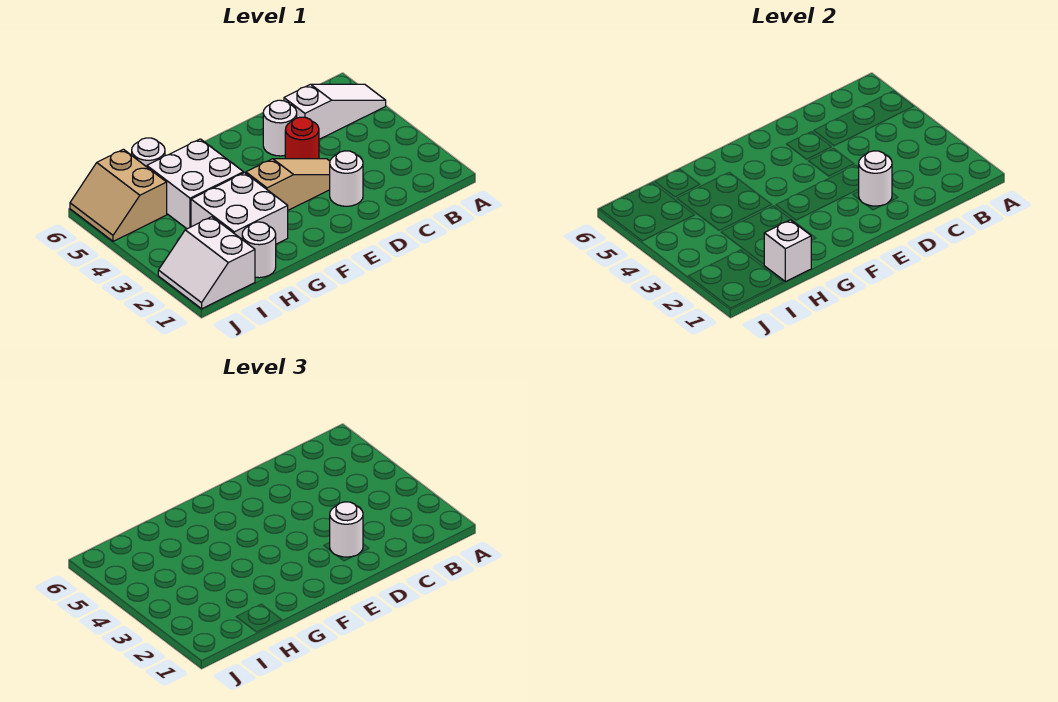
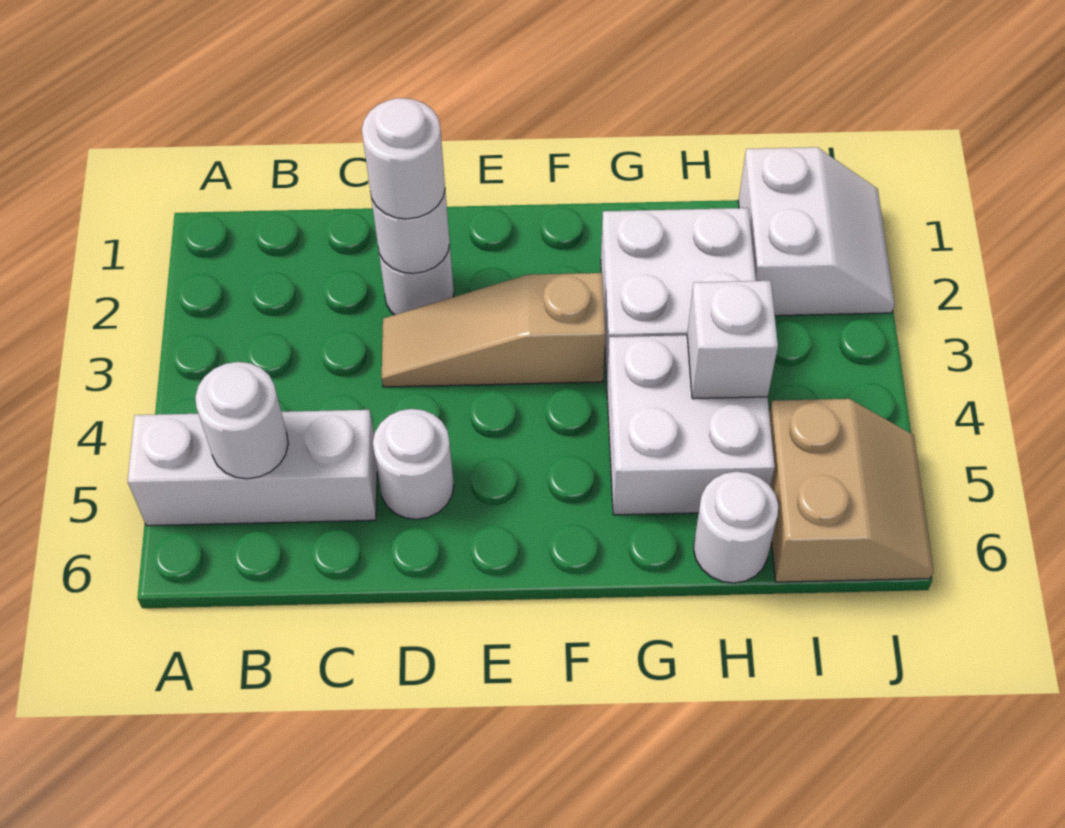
white 1x3 slope [284,84,386,139] -> white 1x3 brick [128,410,377,526]
red 1x1 round brick [285,117,319,159] -> none
white 1x1 round brick [242,222,276,278] -> white 1x1 round brick moved to [195,362,288,479]
white 1x1 brick [764,220,811,282] -> white 1x1 brick moved to [687,281,778,399]

